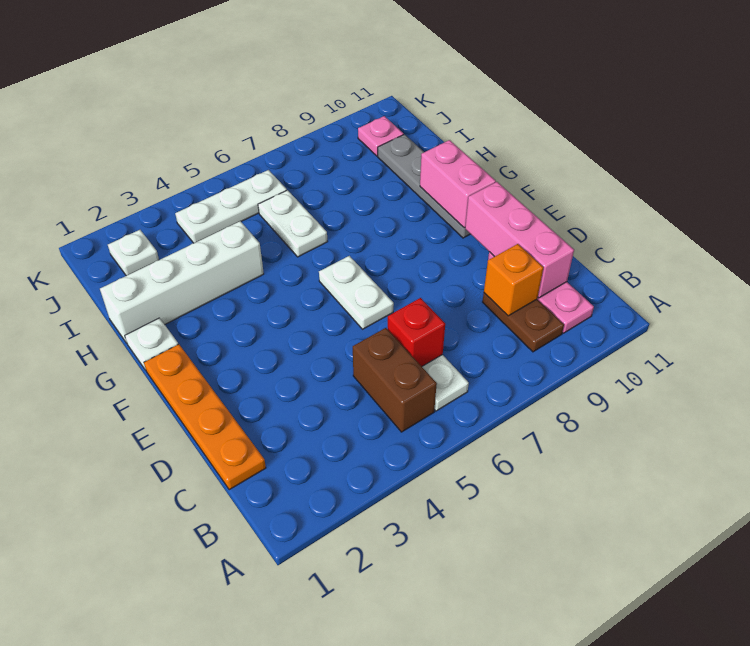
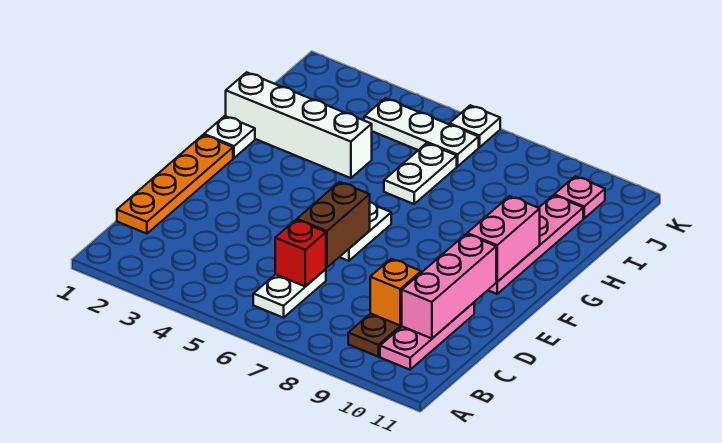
brown 1x2 brick [353,328,437,432] -> brown 1x2 brick moved to [297,182,370,267]
grey 1x4 plate [378,134,470,238] -> pink 1x4 plate [488,195,583,294]
white 1x1 plate [108,230,159,276] -> white 1x1 plate moved to [449,105,500,147]

